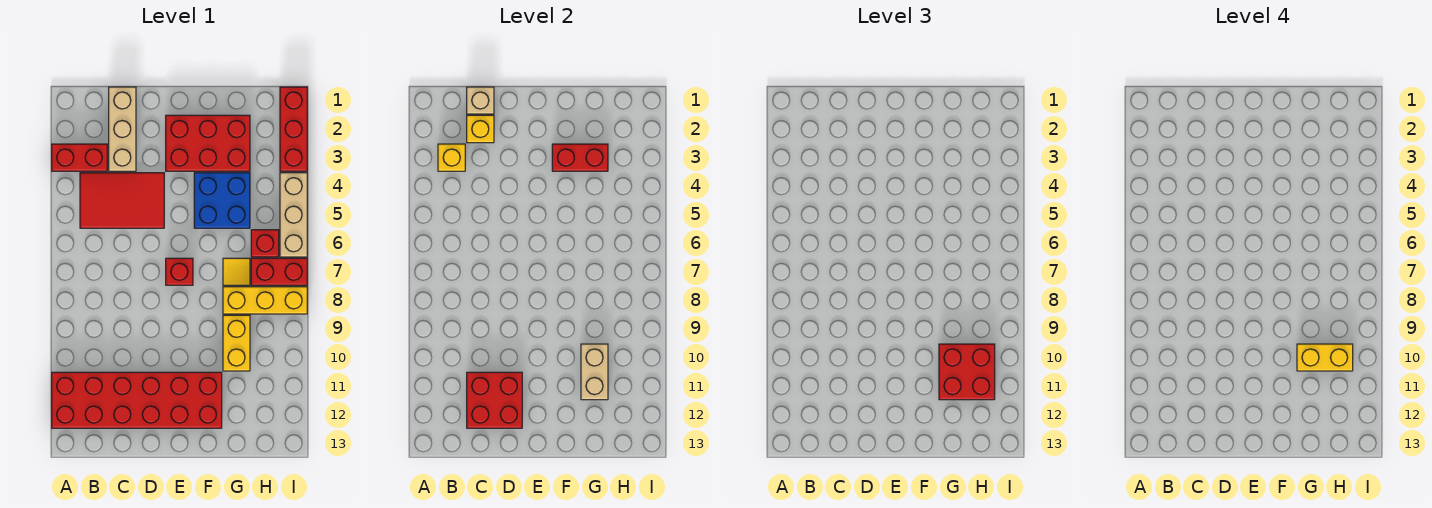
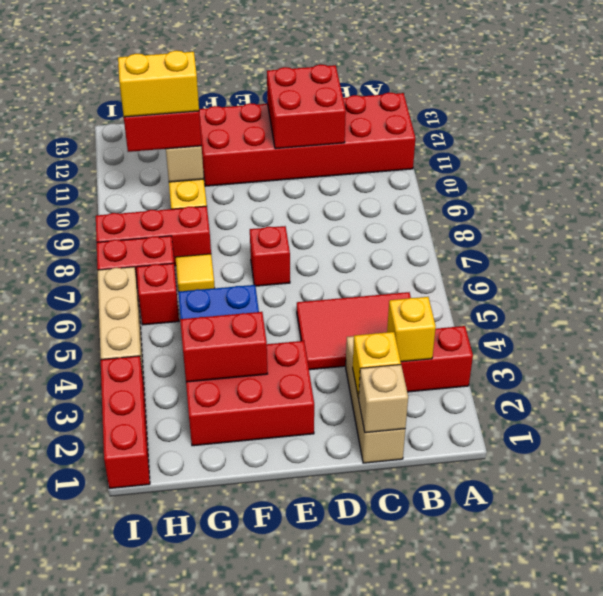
yellow 1x3 brick [223,287,307,314] -> red 1x3 brick [96,206,211,266]

